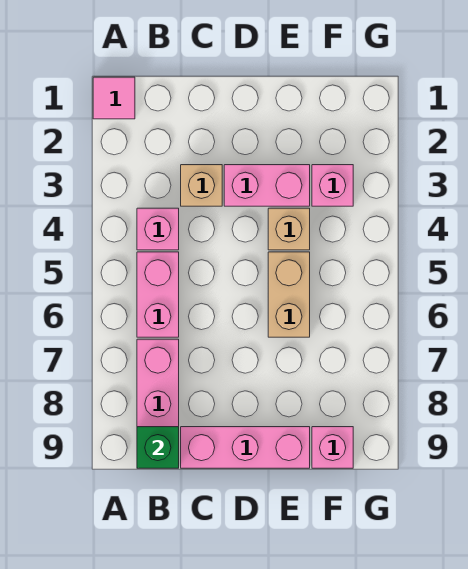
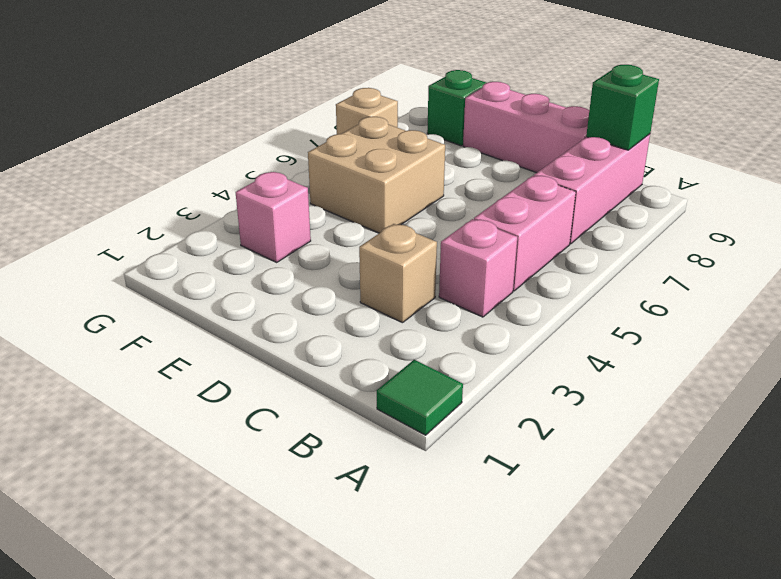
pink 1x1 tile [93,77,135,119] -> green 1x1 tile [377,360,463,435]
pink 1x2 brick [224,165,310,206] -> none
tan 1x1 brick [268,208,310,250] -> tan 1x1 brick moved to [336,88,398,134]
tan 1x2 brick [268,252,310,337] -> tan 2x2 brick [308,117,445,233]
pink 1x1 brick [312,427,353,468] -> green 1x1 brick [427,70,486,146]

